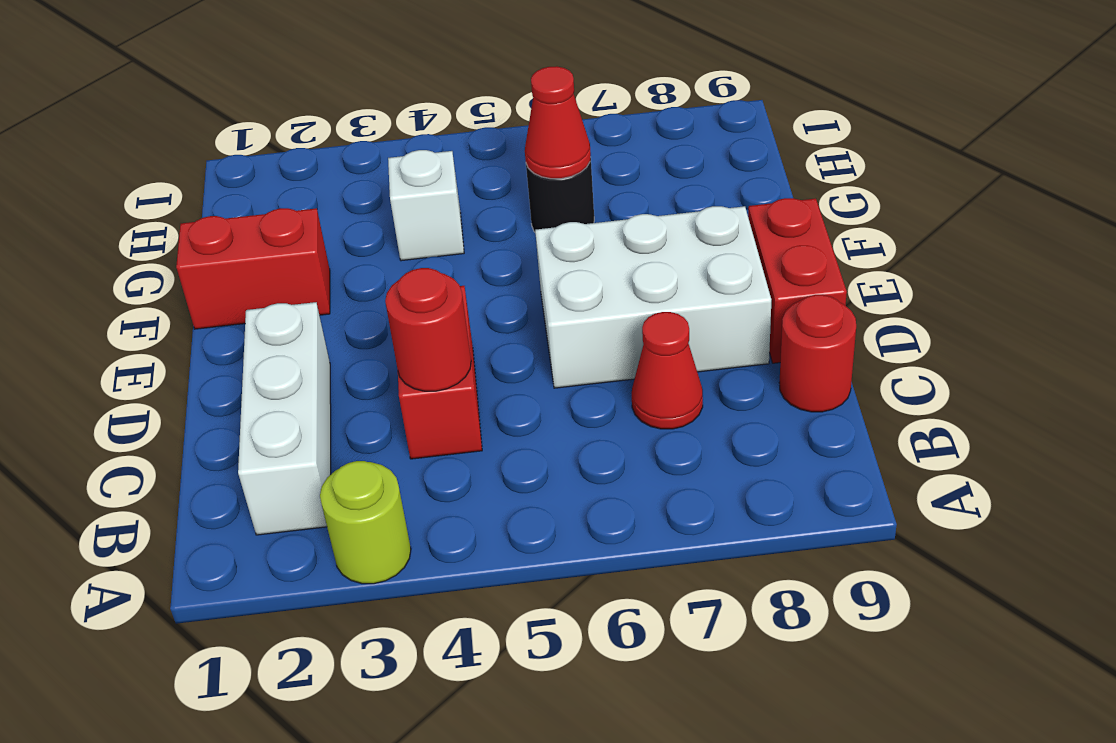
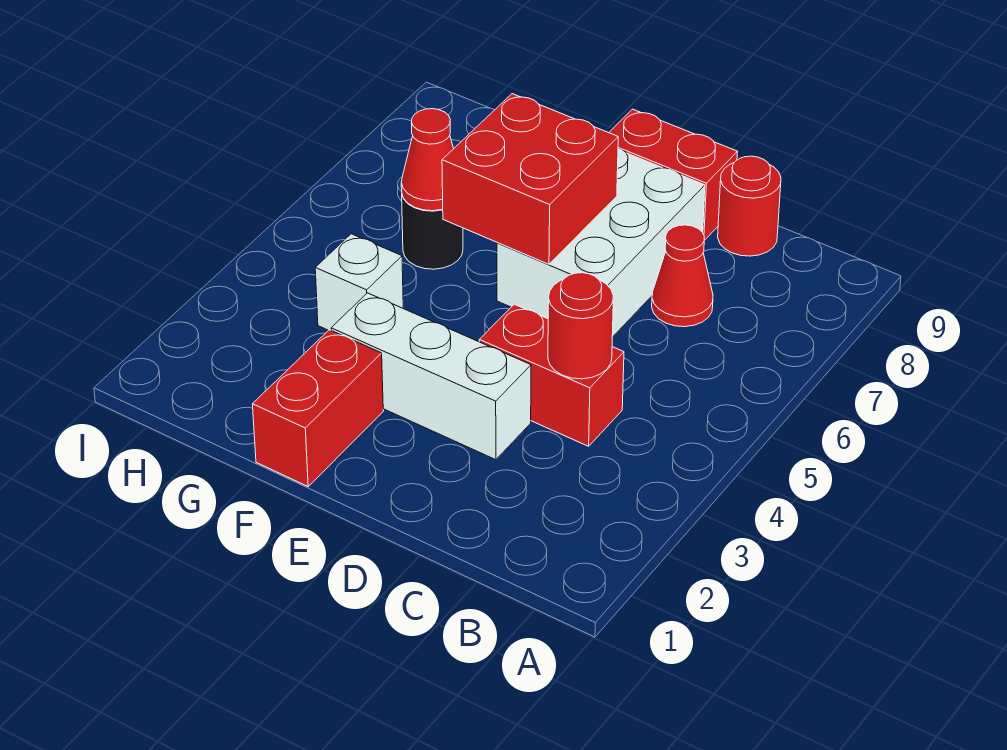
lime 1x1 round brick [320,461,411,584] -> none
white 1x3 brick [238,302,331,535] -> white 1x3 brick moved to [331,293,531,460]
none -> red 2x2 brick [442,94,618,264]

